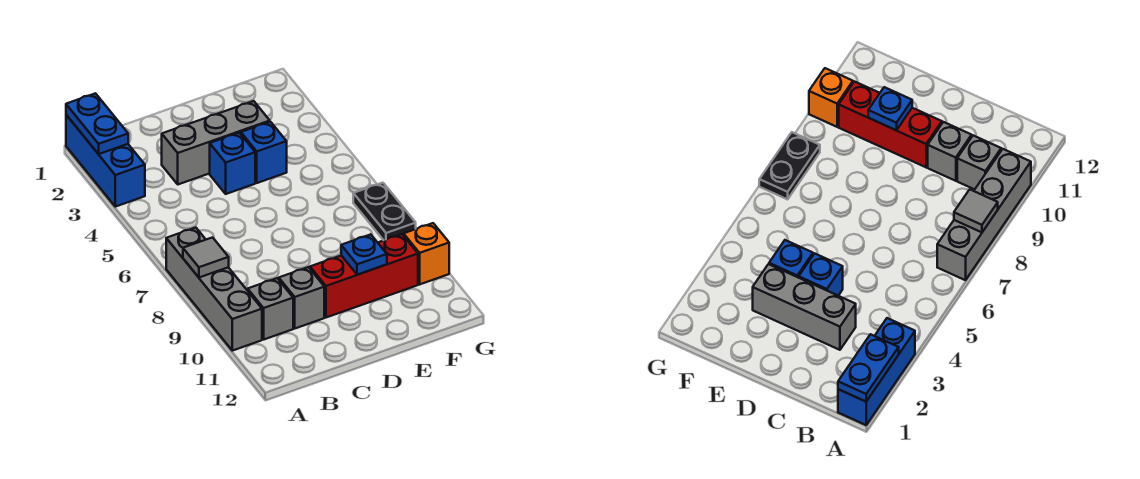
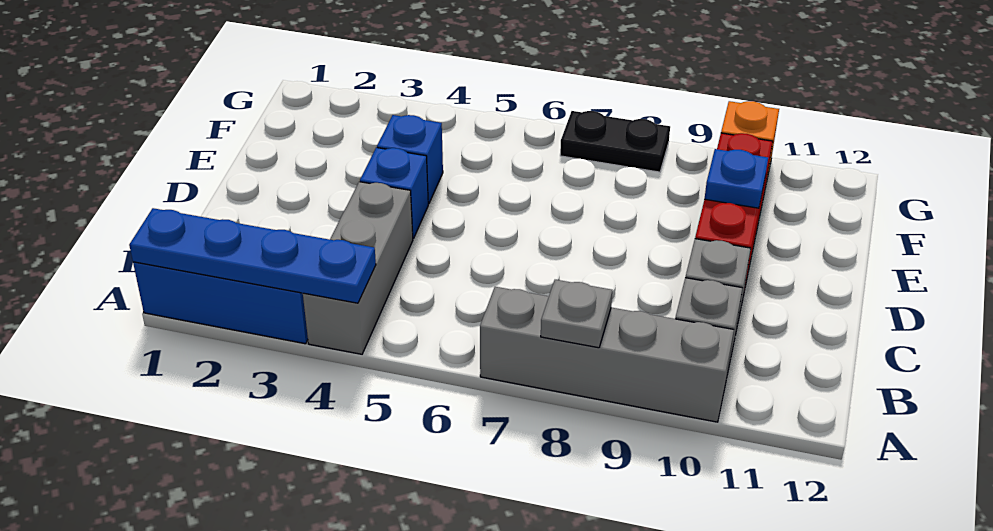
blue 1x2 plate [66,93,128,154] -> blue 1x4 plate [129,208,376,303]
grey 1x1 tile [183,237,229,278] -> grey 1x1 plate [541,280,612,348]
grey 1x3 brick [162,101,270,184] -> grey 1x3 brick moved to [303,182,413,354]

